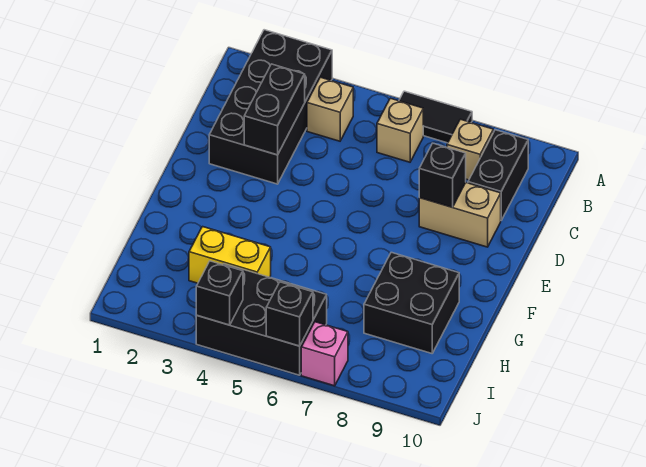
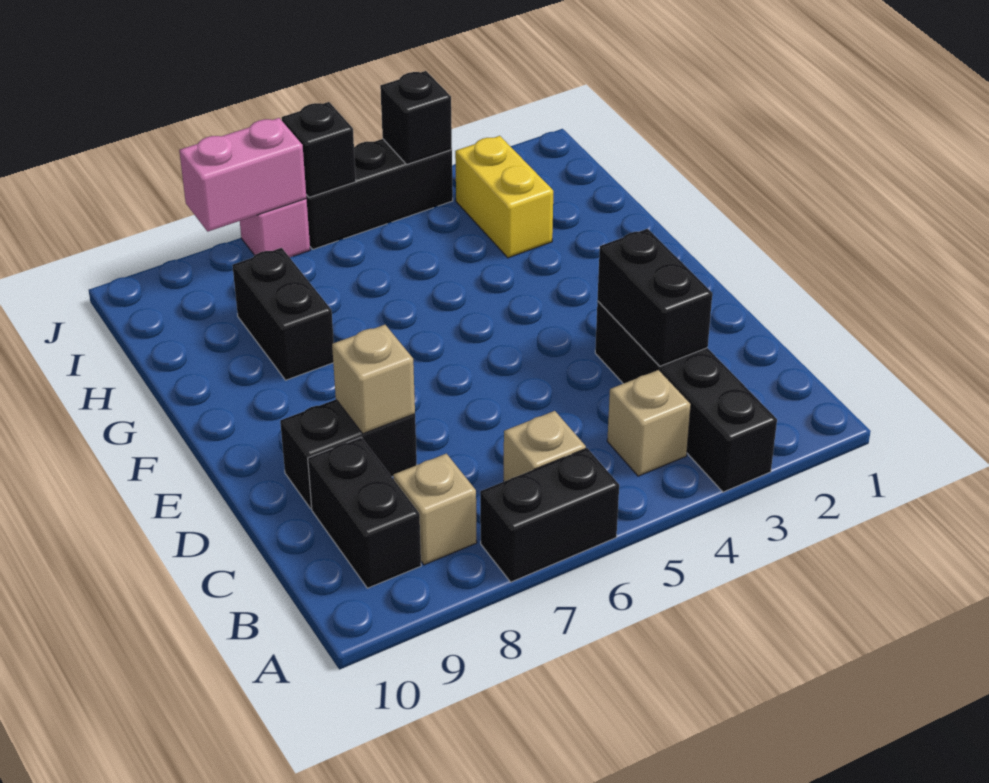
black 2x4 brick [209,30,332,184] -> black 1x4 brick [595,301,777,492]
black 1x2 tile [399,91,472,143] -> black 1x2 brick [480,448,619,582]
tan 1x2 brick [419,183,501,247] -> black 1x2 brick [280,400,417,509]
black 1x1 brick [419,143,466,207] -> tan 1x1 brick [332,325,415,434]
black 2x2 brick [364,252,459,353] -> black 1x2 brick [232,248,334,380]
yellow 1x2 brick [189,227,271,283] -> yellow 1x2 brick turned to [455,136,553,258]
black 2x3 brick [196,264,327,375] -> black 1x3 brick [306,139,453,249]
none -> pink 1x2 brick [179,118,306,232]

